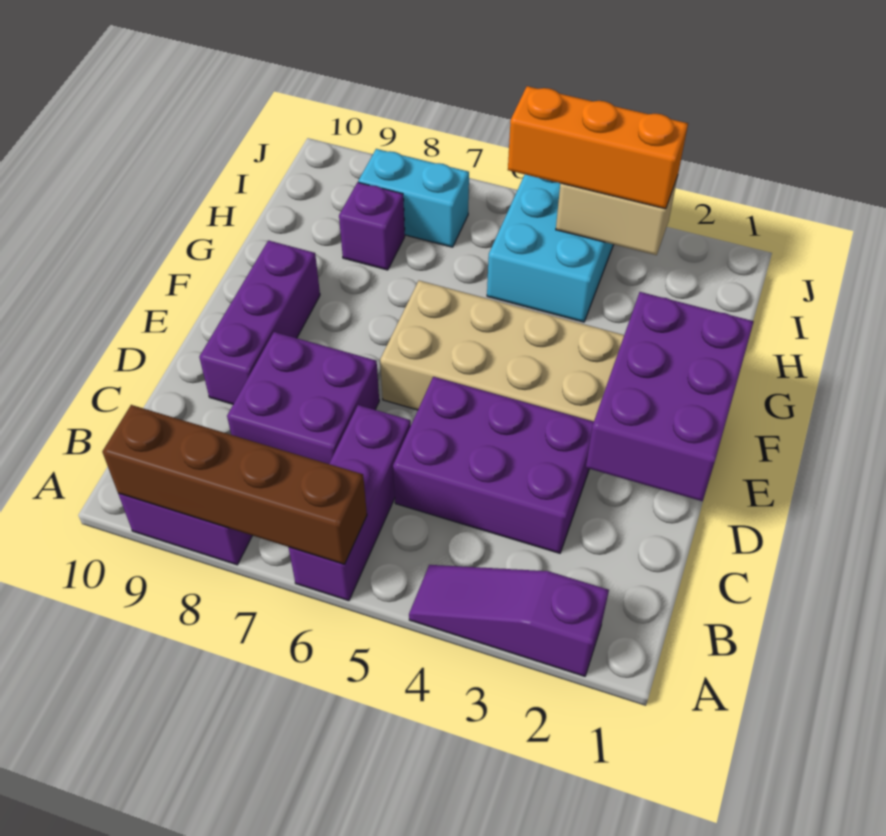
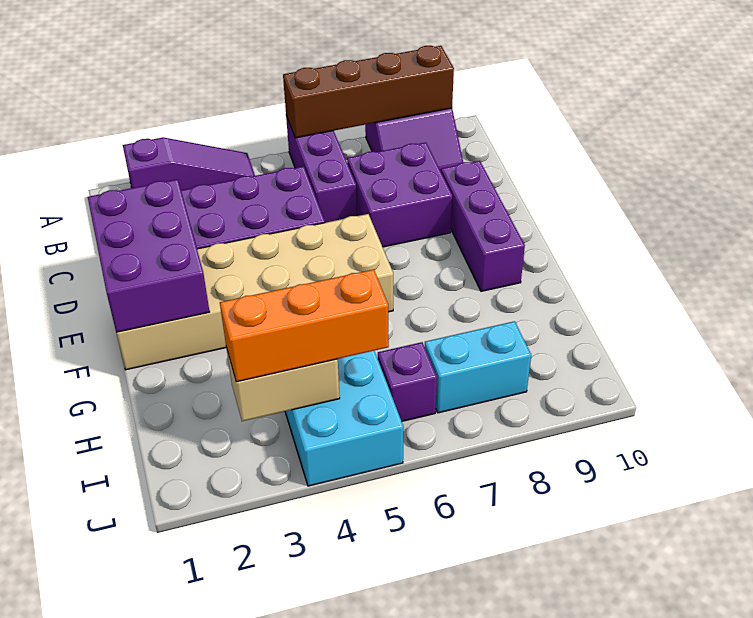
purple 1x1 brick [339,182,405,270] -> purple 1x1 brick moved to [378,342,437,421]

